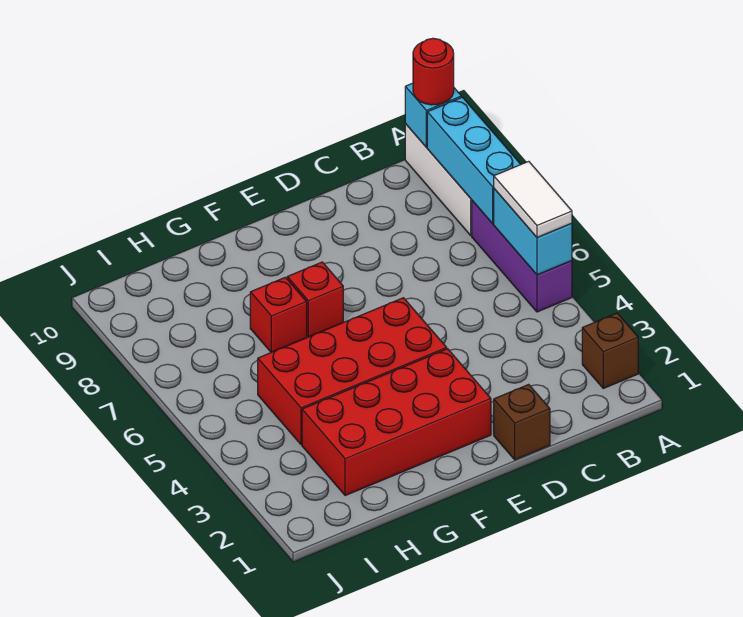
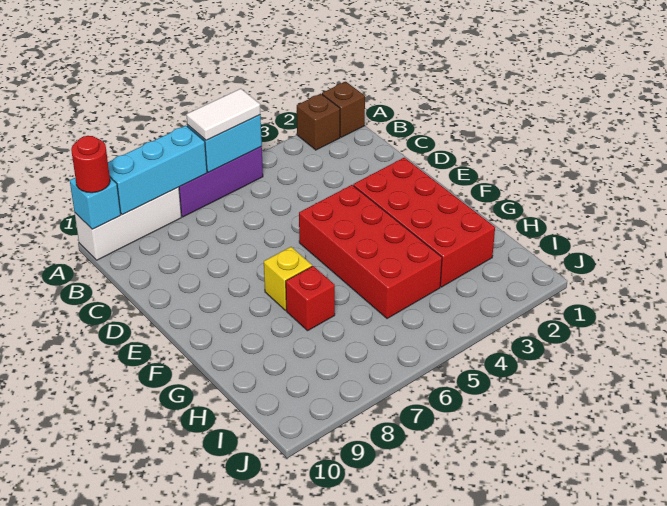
brown 1x1 brick [494,384,550,460] -> brown 1x1 brick moved to [322,82,365,137]
red 1x1 brick [287,262,343,337] -> yellow 1x1 brick [264,247,312,311]

